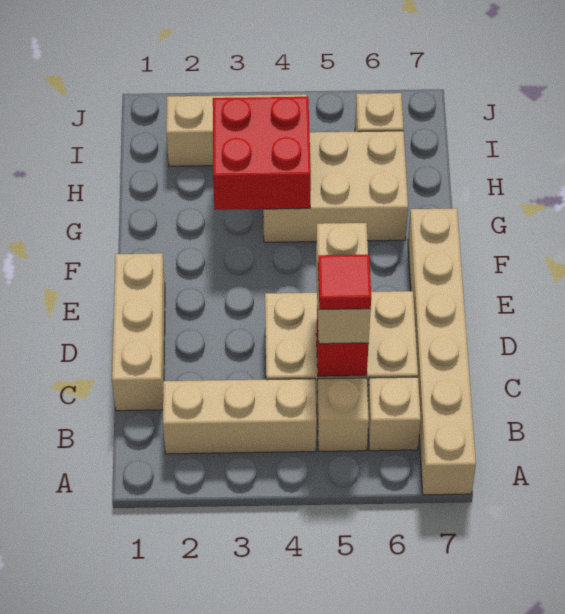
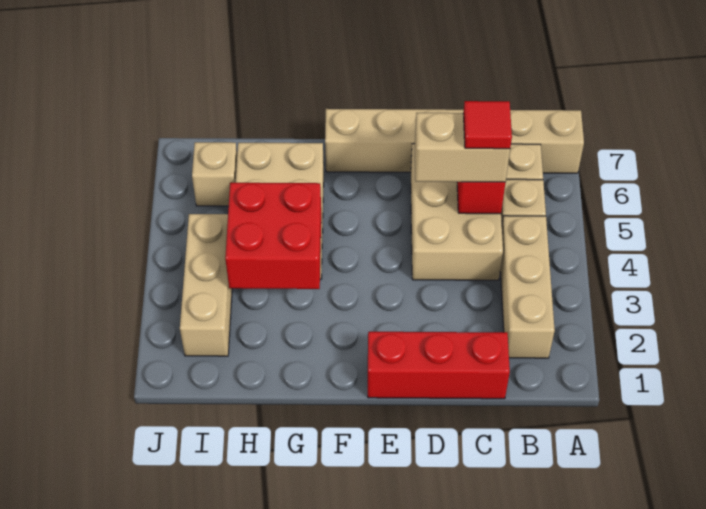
tan 1x3 brick [112,253,165,411] -> red 1x3 brick [368,332,510,399]

